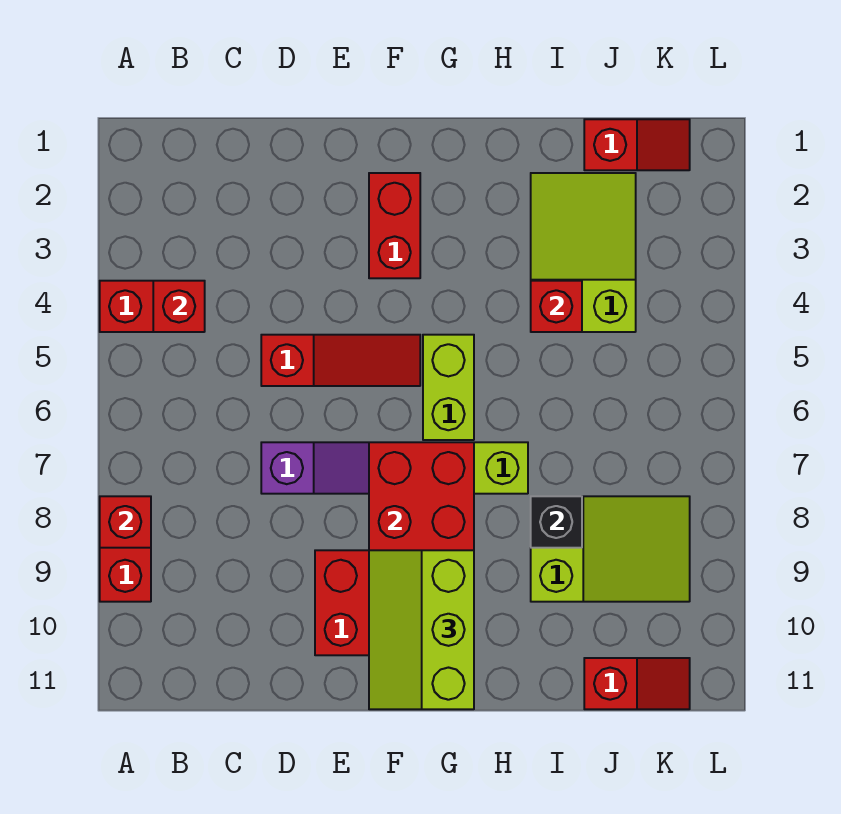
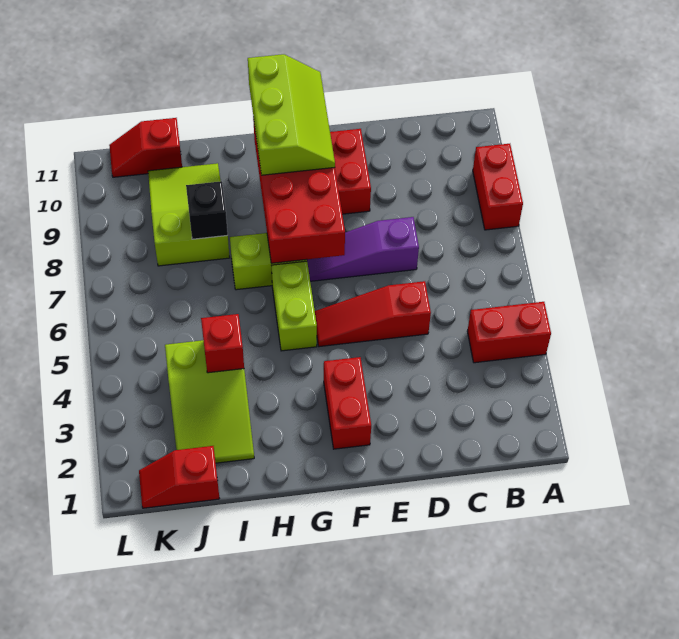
red 1x1 brick [100,496,151,548] -> none
red 1x1 brick [153,281,205,332] -> none
lime 2x3 slope [531,496,690,602] -> lime 2x3 slope turned to [148,163,230,266]

